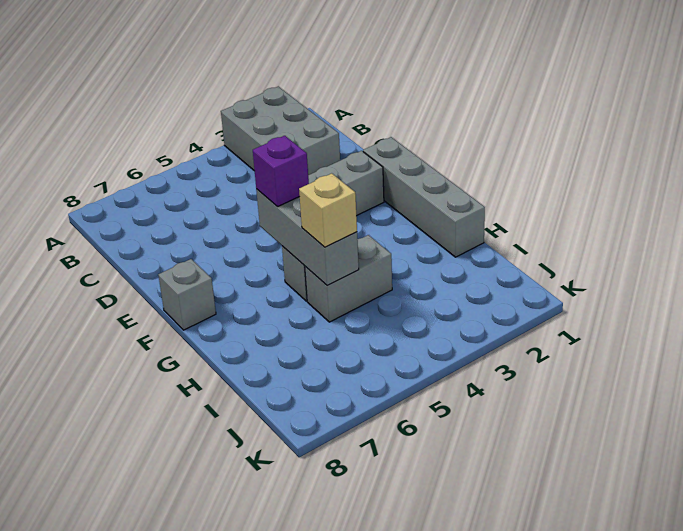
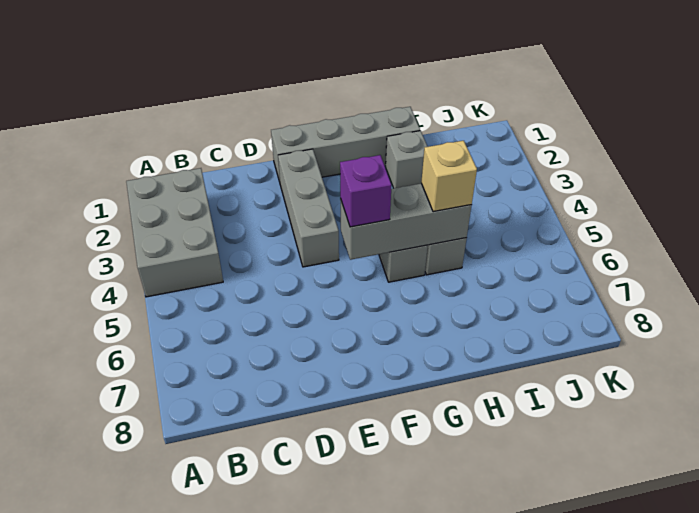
grey 2x3 brick [221,86,340,175] -> grey 2x3 brick turned to [126,168,223,297]
grey 1x1 brick [158,259,216,330] -> grey 1x1 brick moved to [386,131,428,188]

